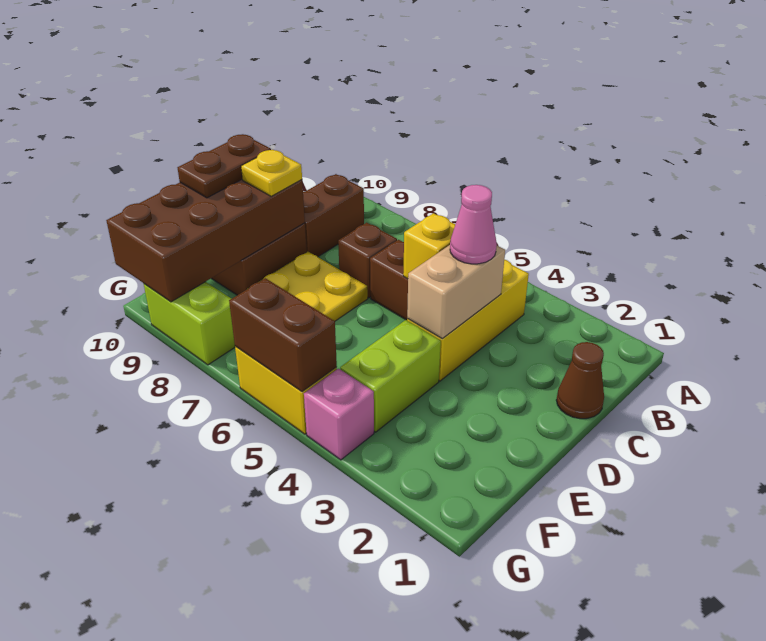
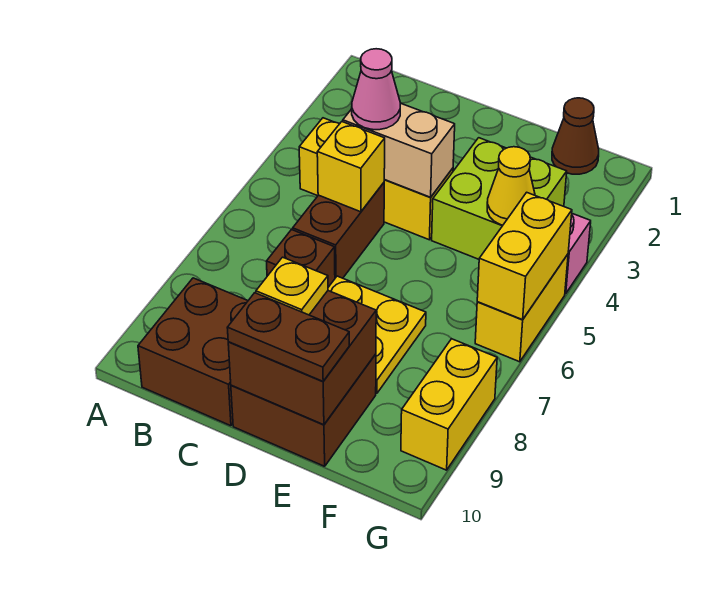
brown 1x2 brick [303,174,364,257] -> brown 2x2 brick [138,278,248,426]
brown 1x1 cone [556,342,604,419] -> brown 1x1 cone moved to [552,98,599,174]
brown 2x4 brick [106,180,305,302] -> brown 2x2 brick [228,291,376,425]
lime 1x2 brick [340,320,441,432] -> lime 2x2 brick [432,138,567,259]
none -> yellow 1x1 cone [487,147,535,225]
brown 1x2 brick [229,278,337,391] -> yellow 1x2 brick [477,192,572,320]
lime 1x2 brick [144,282,235,365] -> yellow 1x2 brick [401,339,497,470]

